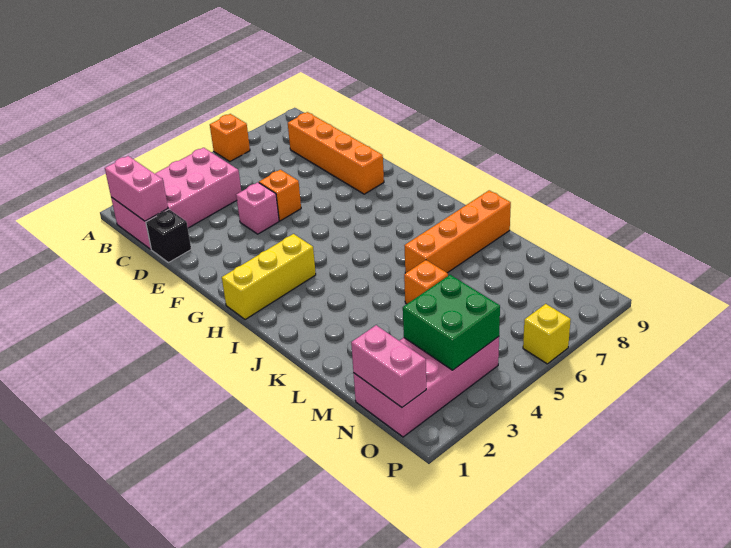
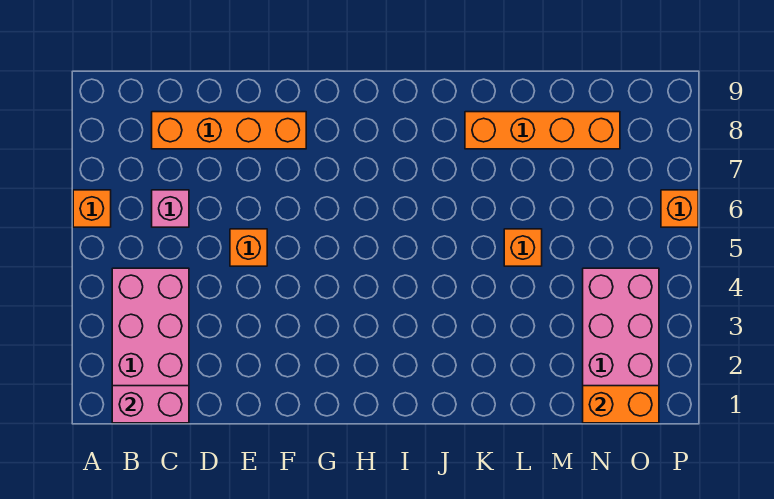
black 1x1 brick [146,209,191,263] -> none
pink 1x1 brick [236,182,279,234] -> pink 1x1 brick moved to [152,190,189,227]
yellow 1x3 brick [222,234,316,320] -> none
orange 1x4 brick [404,190,511,273] -> orange 1x4 brick turned to [465,112,620,149]
pink 1x2 brick [351,325,426,407] -> orange 1x2 brick [583,386,659,423]
green 2x2 brick [403,275,500,370] -> none
yellow 1x1 brick [523,304,571,364] -> orange 1x1 brick [661,190,698,227]

